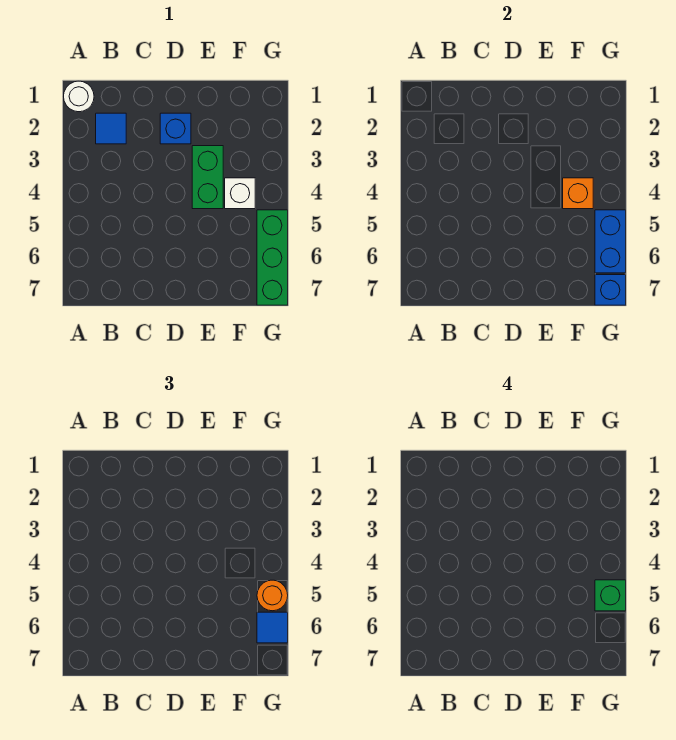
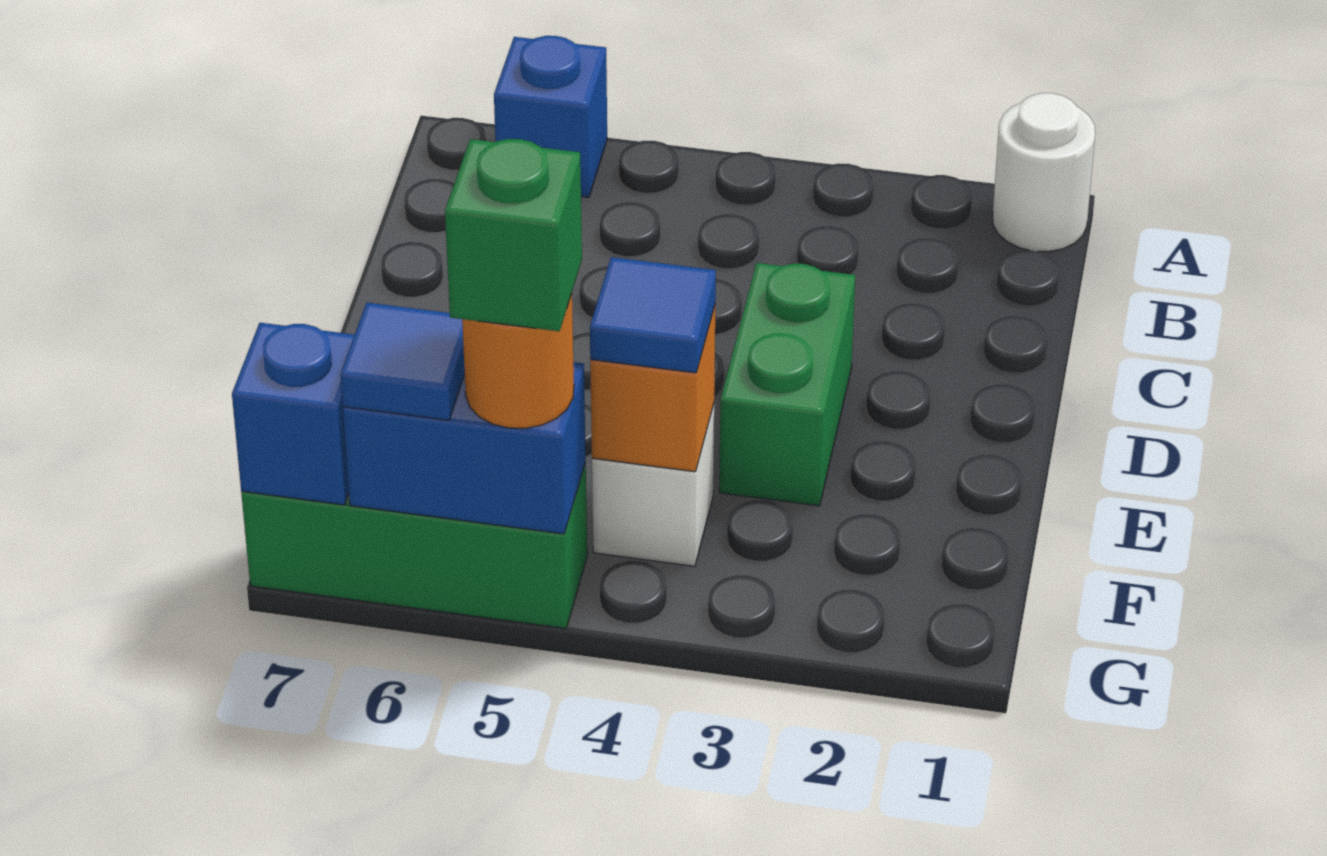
blue 1x1 tile [96,113,126,144] -> blue 1x1 tile moved to [590,257,716,373]
blue 1x1 brick [160,113,191,144] -> blue 1x1 brick moved to [494,36,607,197]
green 1x2 brick [192,146,223,209] -> green 1x2 brick turned to [719,263,855,506]

